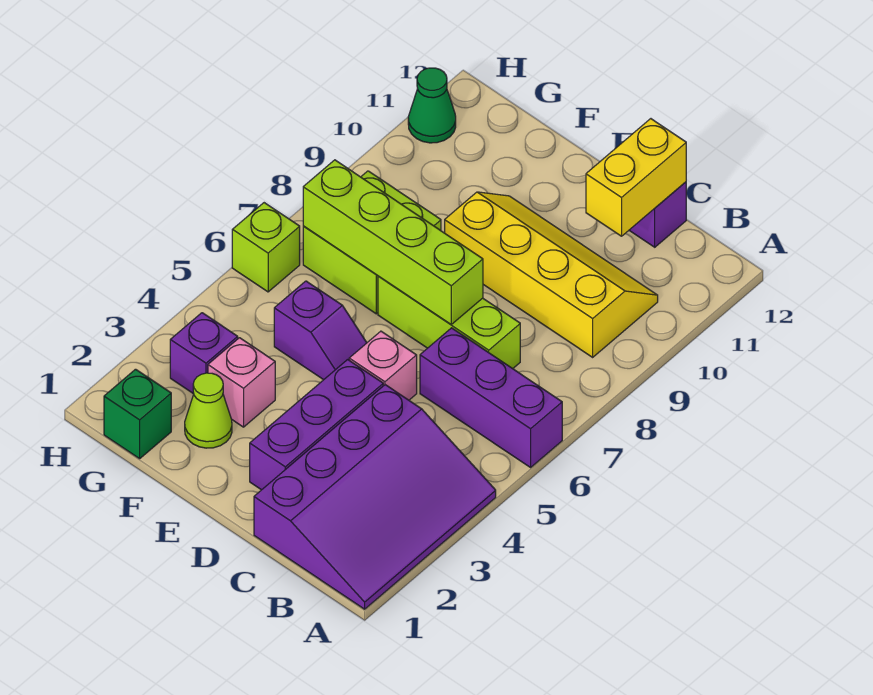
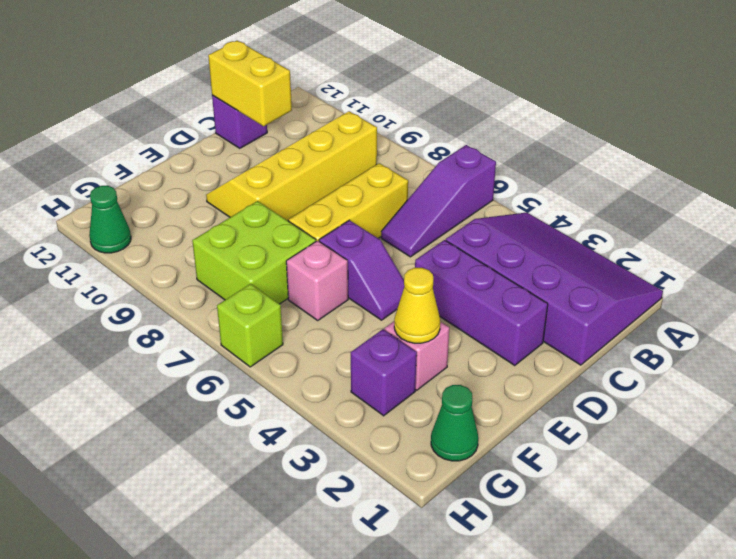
purple 1x3 brick [420,328,562,467] -> purple 1x3 slope [381,145,496,257]
lime 1x3 brick [378,276,520,369] -> yellow 1x3 brick [289,163,408,241]
pink 1x1 brick [349,331,417,400] -> pink 1x1 brick moved to [286,241,348,320]
lime 1x4 brick [303,160,483,324] -> none
purple 1x2 slope [274,281,367,380] -> purple 1x2 slope turned to [319,220,404,320]
lime 1x1 cone [185,373,232,448] -> none
none -> yellow 1x1 cone [394,268,440,343]
green 1x1 brick [104,369,171,459] -> green 1x1 cone [431,385,478,461]

